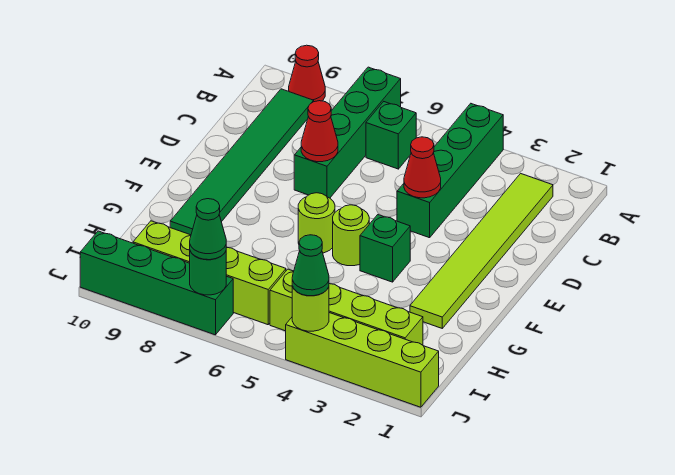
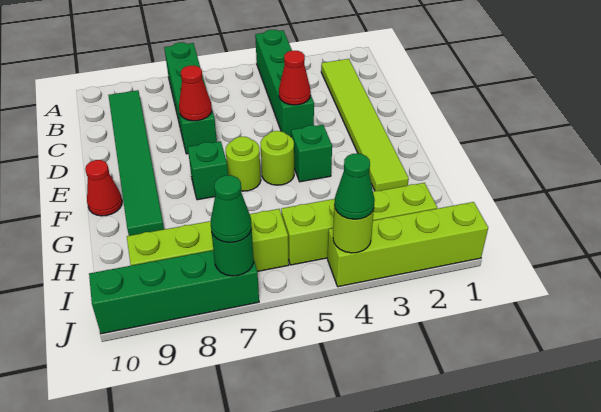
red 1x1 cone [289,45,325,102] -> red 1x1 cone moved to [85,160,122,216]
green 1x1 brick [366,102,416,169] -> green 1x1 brick moved to [188,141,228,200]

